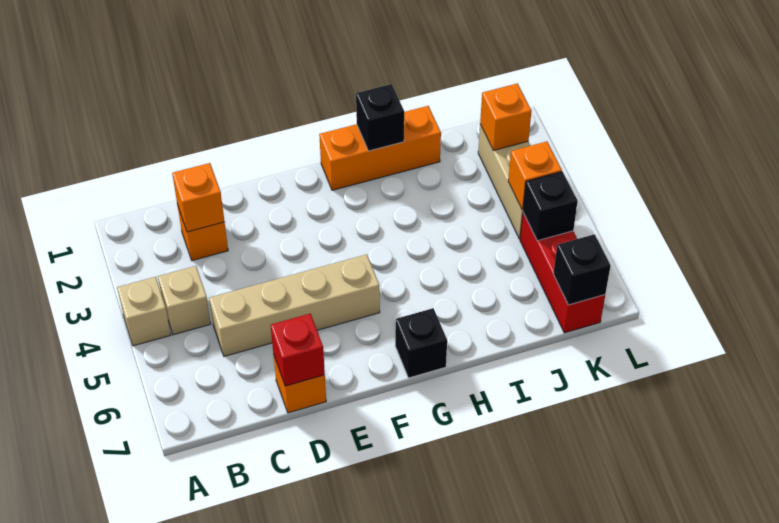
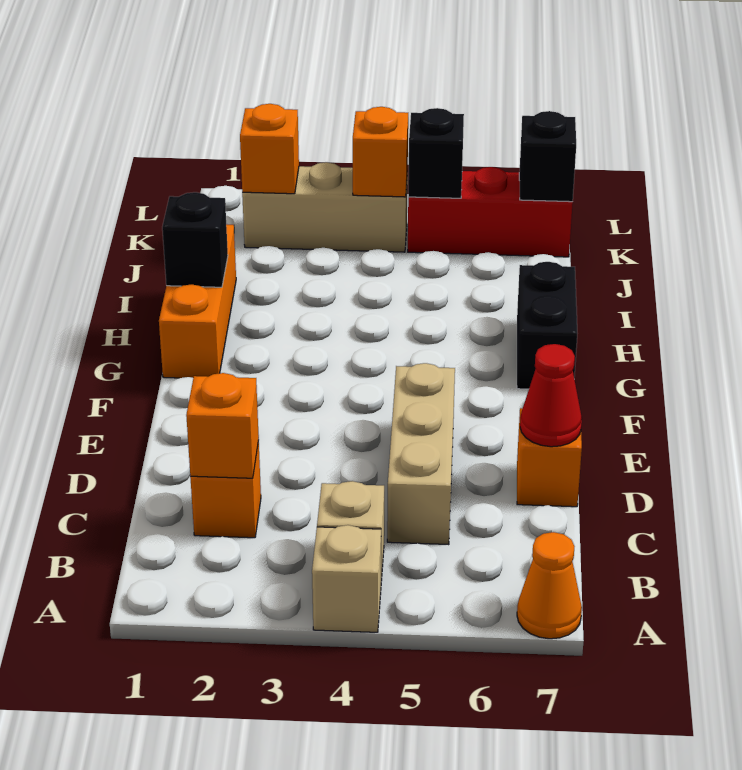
none -> orange 1x1 cone [517,532,582,639]
tan 1x4 brick [209,255,380,356] -> tan 1x3 brick [387,363,455,545]
red 1x1 brick [271,314,325,386] -> red 1x1 cone [520,344,582,447]
black 1x1 brick [395,308,447,378] -> black 1x2 brick [517,262,577,389]

